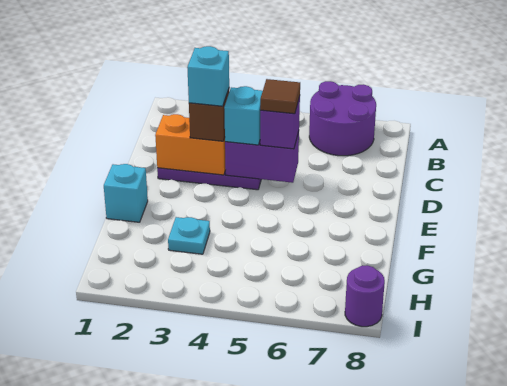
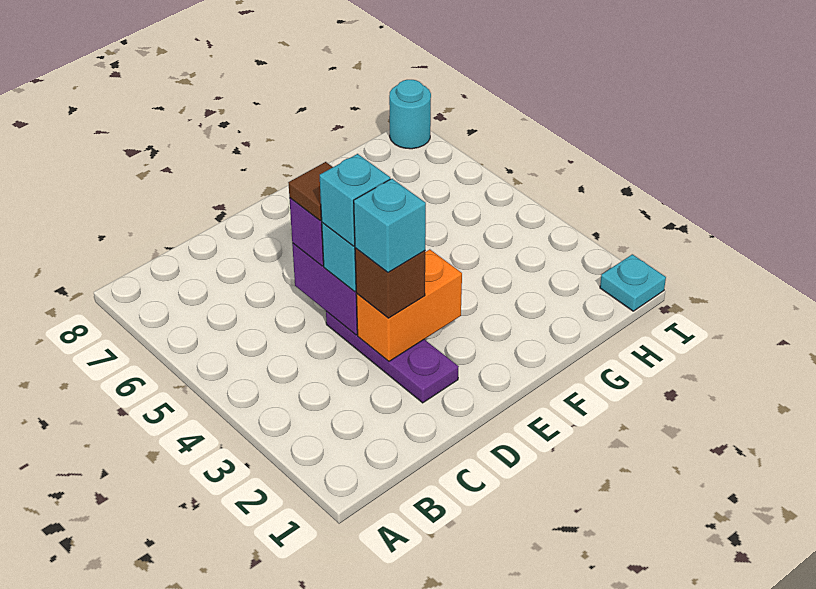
purple 2x2 round brick [309,81,376,156] -> none
orange 1x2 brick [155,114,226,175] -> orange 1x2 brick turned to [356,249,462,361]
cyan 1x1 brick [104,164,148,222] -> cyan 1x1 brick moved to [320,154,390,246]
cyan 1x1 plate [168,217,210,254] -> cyan 1x1 plate moved to [600,254,666,311]
purple 1x1 round brick [345,265,385,327] -> cyan 1x1 round brick [389,80,431,149]

